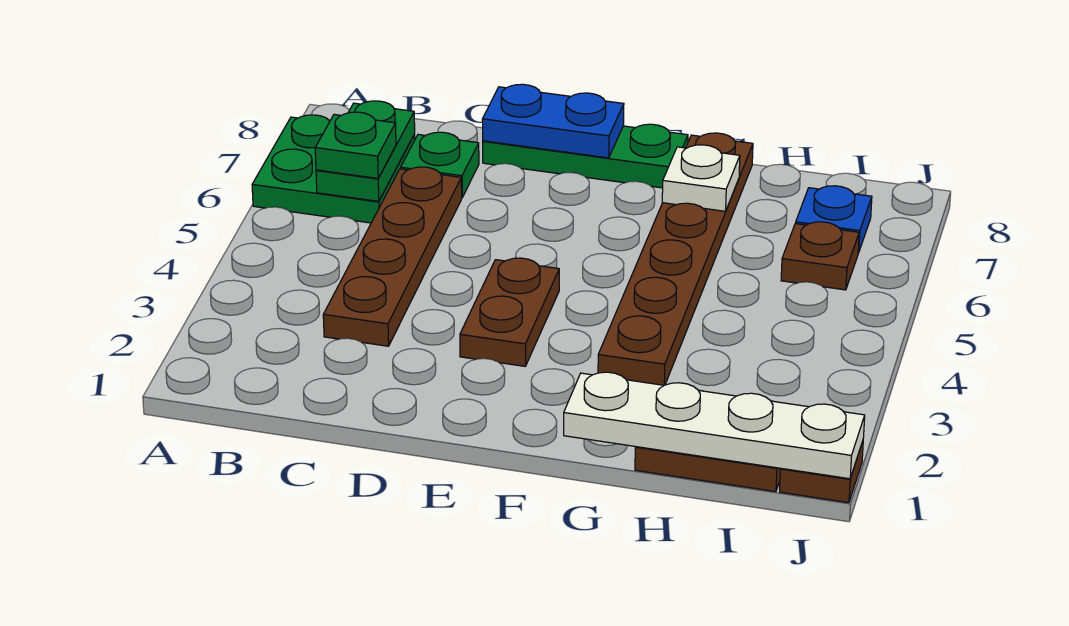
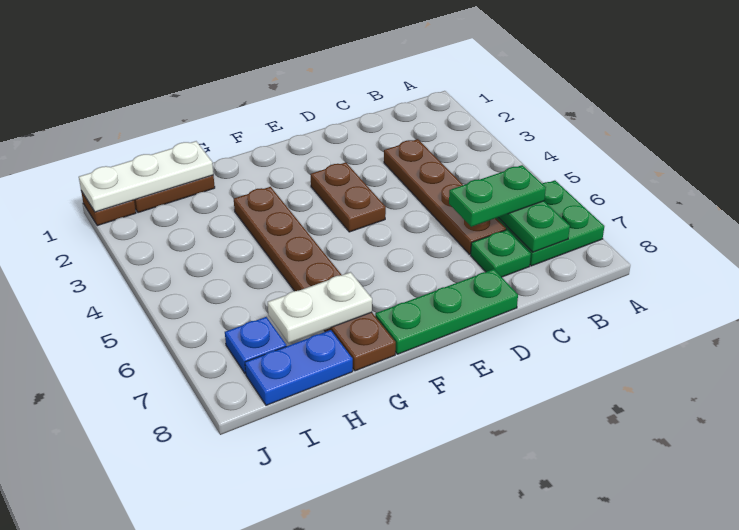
green 1x1 plate [315,112,396,178] -> green 1x2 plate [449,165,546,227]
blue 1x2 plate [482,84,624,158] -> blue 1x2 plate moved to [245,330,353,405]
white 1x4 plate [564,372,865,479] -> white 1x3 plate [79,141,213,212]
white 1x1 plate [662,145,740,211] -> white 1x2 plate [268,272,372,343]
brown 1x1 plate [781,222,859,290] -> none

